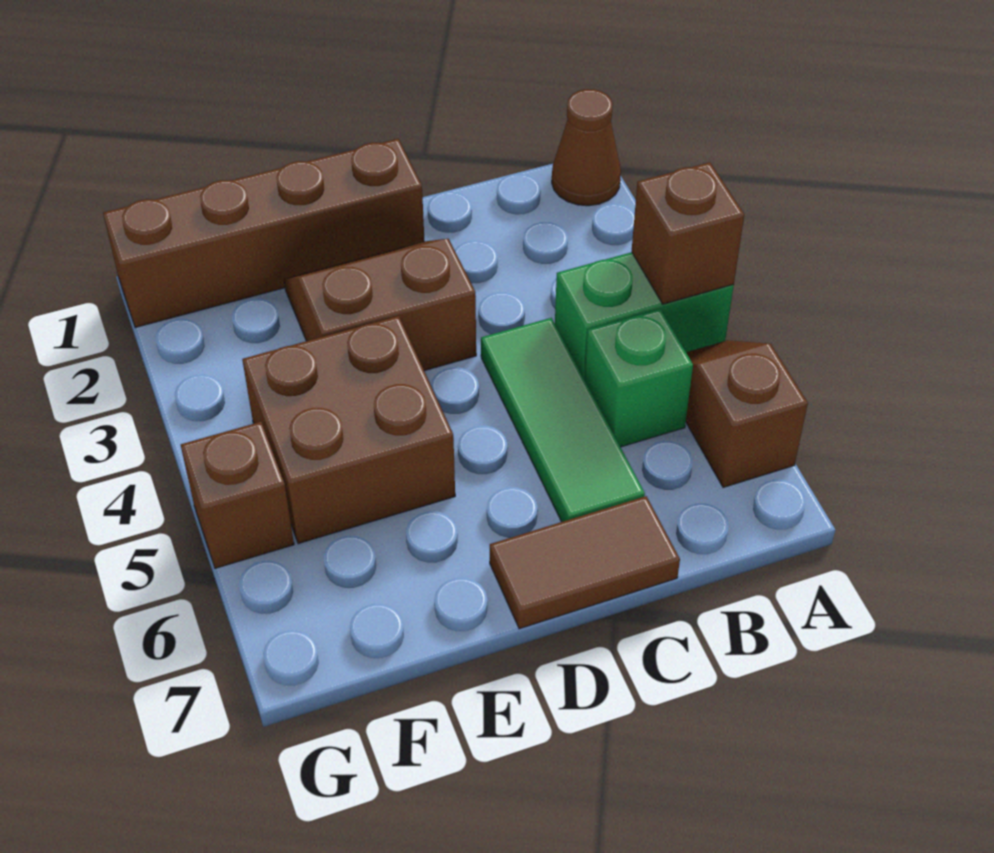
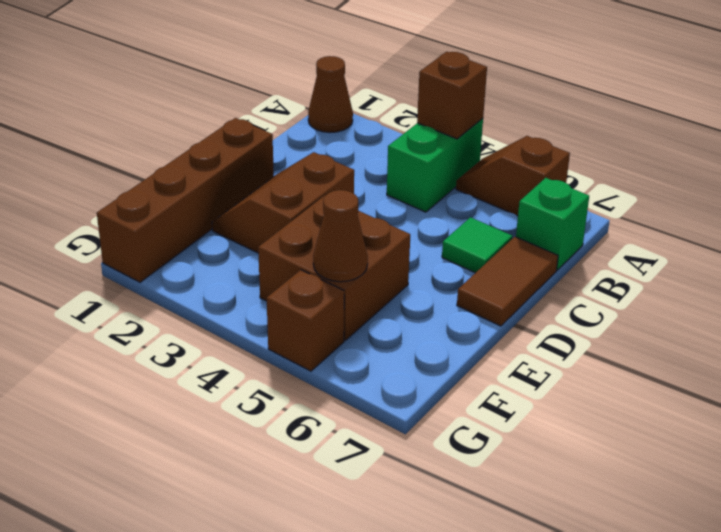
green 1x1 brick [585,309,693,447] -> green 1x1 brick moved to [516,178,589,270]
green 1x3 tile [481,318,645,522] -> green 1x1 tile [442,217,512,273]
none -> brown 1x1 cone [313,190,368,282]

